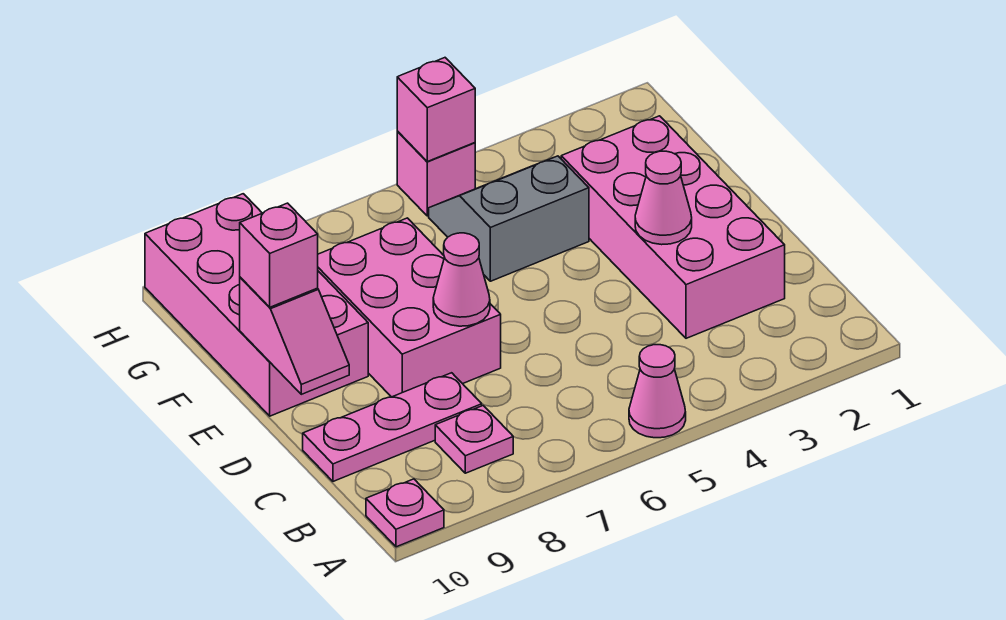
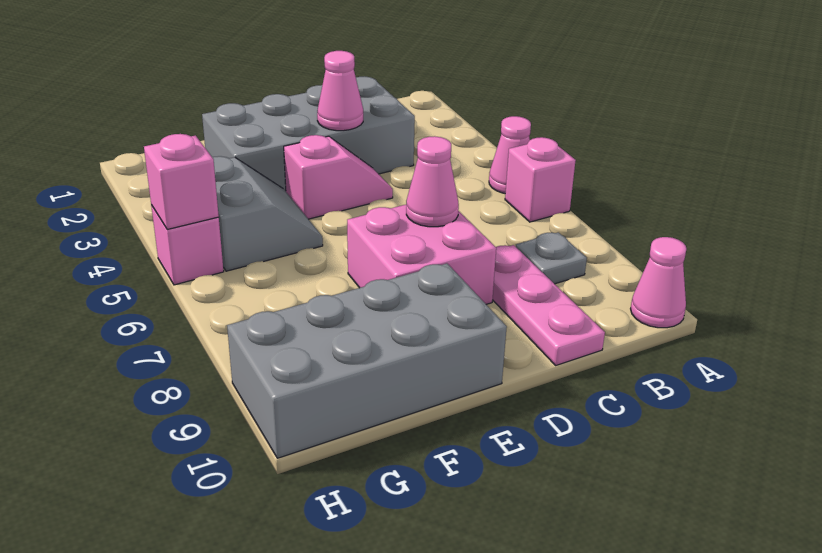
pink 1x1 plate [366,479,444,547] -> pink 1x1 cone [631,237,686,328]
pink 1x1 plate [435,406,513,473] -> grey 1x1 plate [516,232,587,284]
pink 2x4 brick [561,116,785,338] -> grey 2x4 brick [202,76,415,191]
pink 2x3 brick [318,218,501,397] -> pink 2x2 brick [347,205,496,304]
pink 1x2 slope [240,277,349,394] -> pink 1x2 slope moved to [284,135,393,219]
pink 2x4 brick [145,194,368,416] -> grey 2x4 brick [227,263,507,458]
pink 1x1 brick [240,203,318,307] -> pink 1x1 brick moved to [505,137,576,222]
grey 2x2 slope [429,156,589,281] -> grey 2x2 slope turned to [212,156,323,271]

